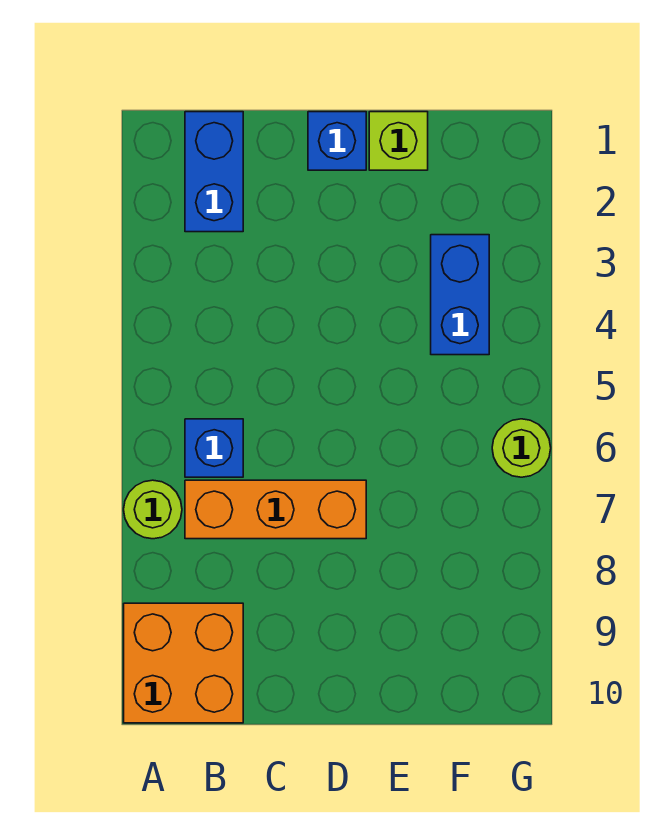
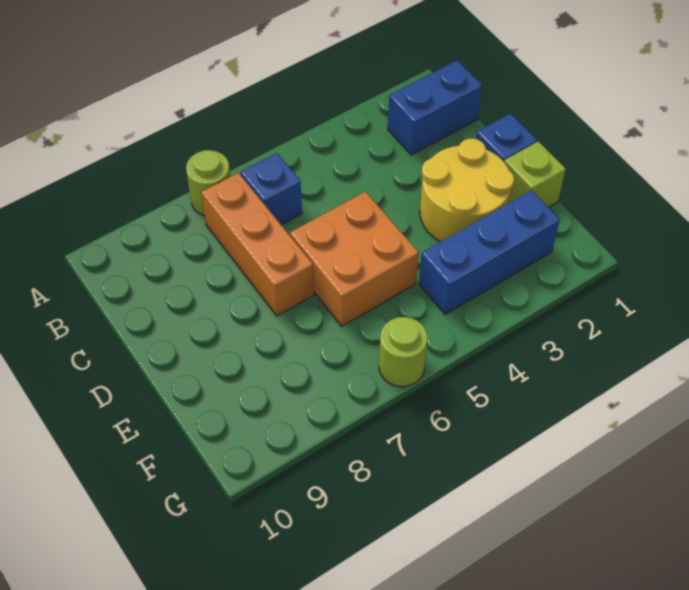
orange 2x2 brick [124,603,243,723] -> orange 2x2 brick moved to [290,192,419,326]
none -> yellow 2x2 round brick [420,138,514,242]
blue 1x2 brick [431,235,489,355] -> blue 1x3 brick [419,190,560,314]

